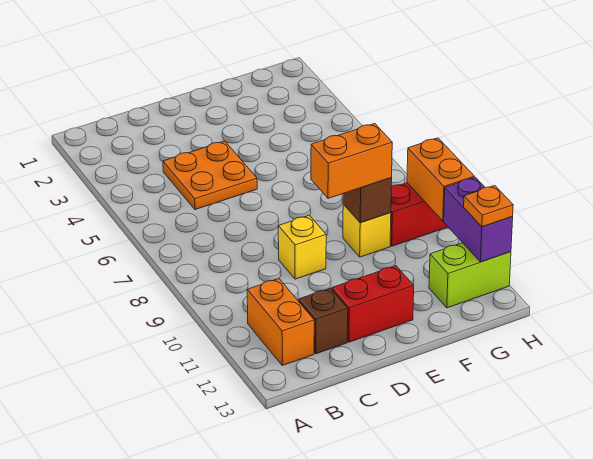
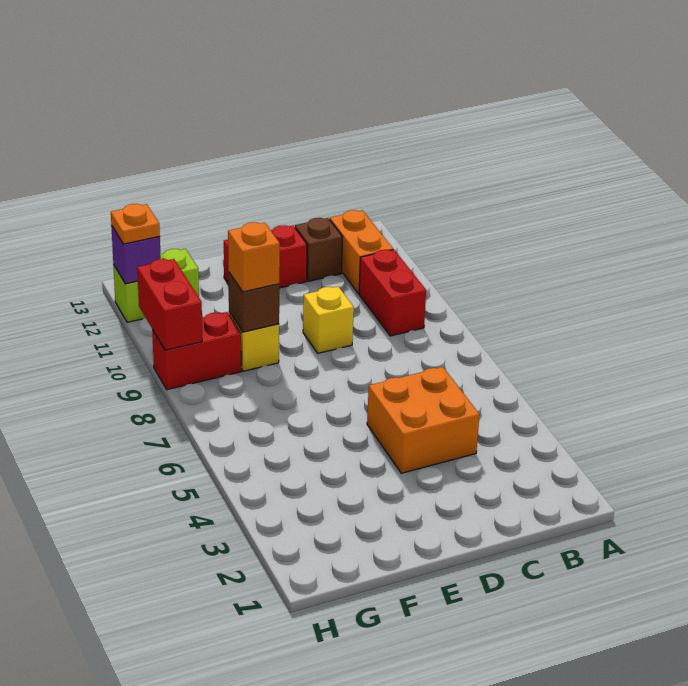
none -> red 1x2 brick [359,250,426,336]
orange 2x2 plate [163,141,257,210] -> orange 2x2 brick [367,367,480,473]
orange 1x2 brick [311,124,392,198] -> orange 1x1 brick [228,222,280,292]
orange 1x2 brick [407,138,474,221] -> red 1x2 brick [137,259,202,350]
purple 1x2 brick [444,177,513,262] -> purple 1x1 brick [111,225,161,284]

